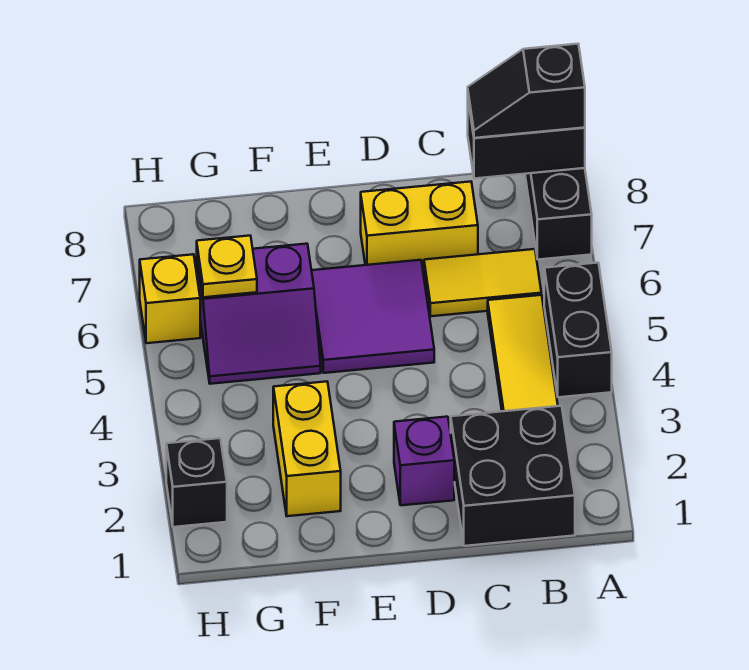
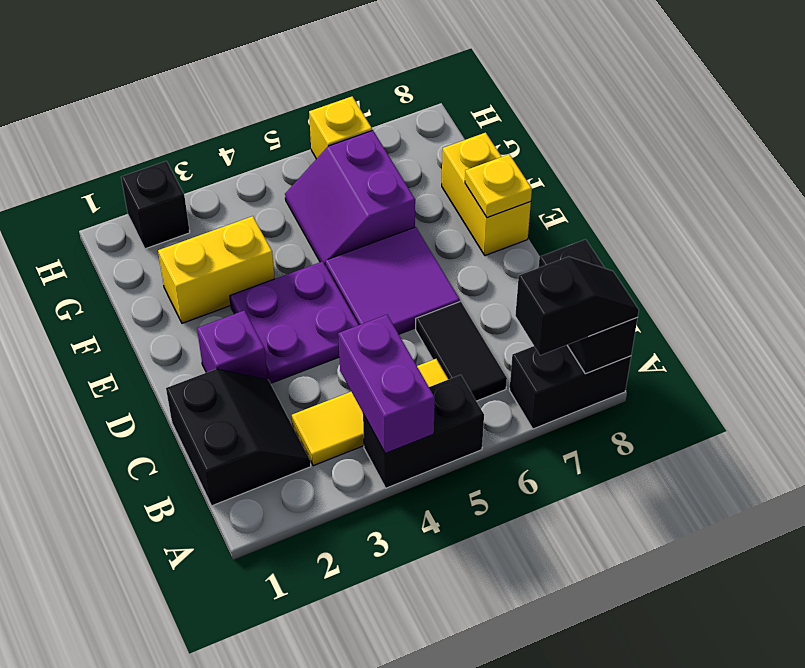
none -> purple 1x2 brick [338,315,435,453]
black 1x2 slope [468,44,585,138] -> black 1x2 slope turned to [515,257,639,355]
black 2x2 brick [451,406,575,546] -> black 2x2 slope [166,369,311,506]
yellow 1x2 tile [424,249,541,316] -> black 1x2 tile [416,301,507,401]
yellow 1x2 brick [361,182,478,270] -> yellow 1x2 brick moved to [442,133,531,256]
none -> purple 2x2 plate [230,261,358,383]
yellow 1x1 plate [197,236,257,297] -> yellow 1x1 plate moved to [465,154,532,217]

